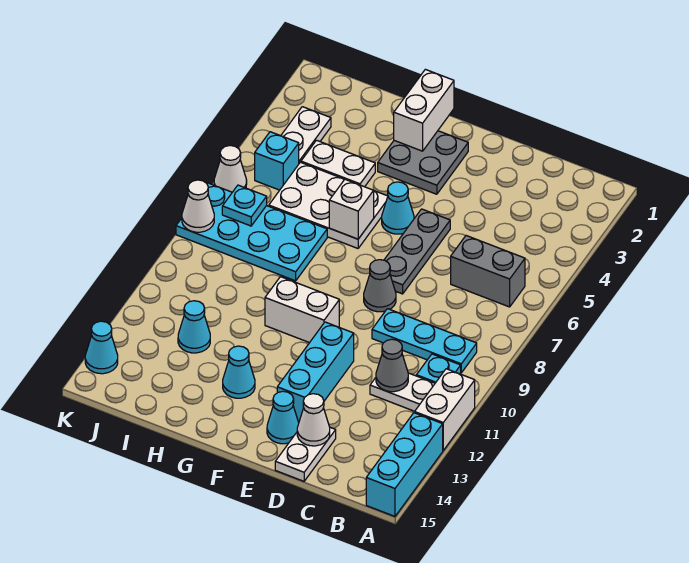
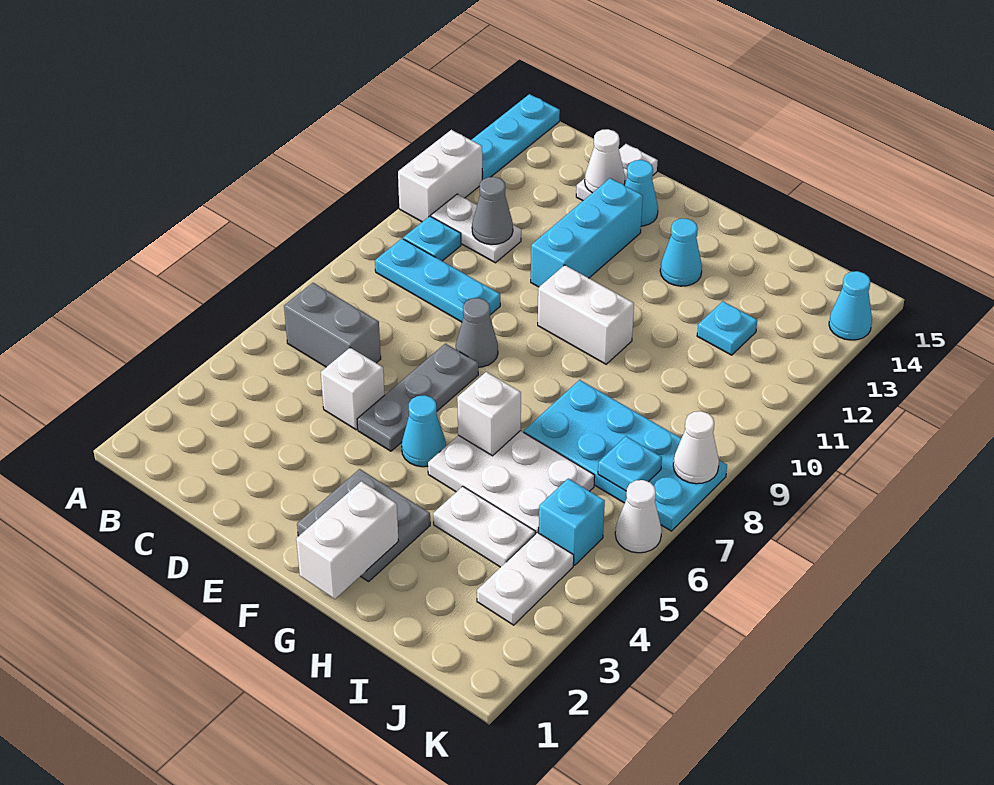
cyan 1x3 brick [366,413,443,516] -> cyan 1x3 plate [472,94,560,180]
none -> white 1x1 brick [321,348,385,430]
cyan 1x1 cone [178,301,210,353] -> cyan 1x1 plate [697,301,757,355]

